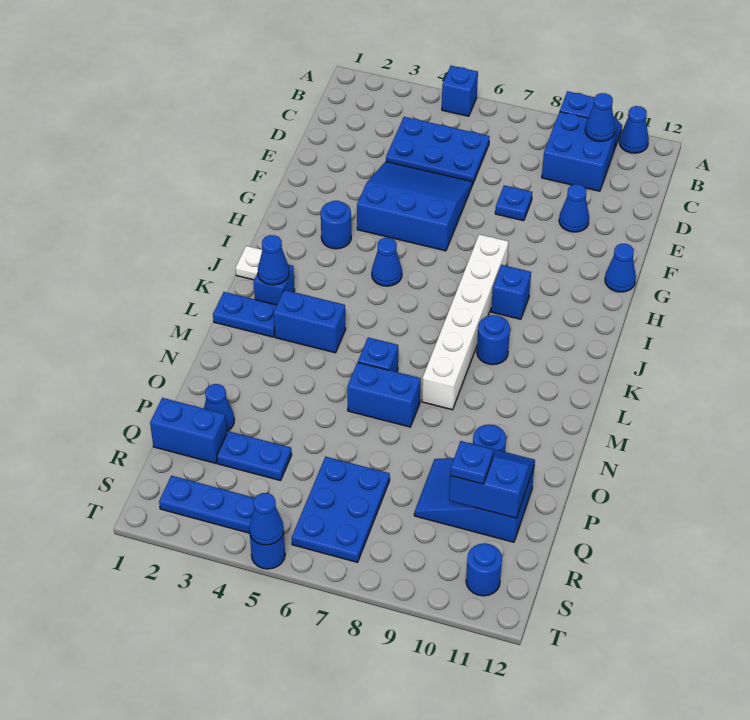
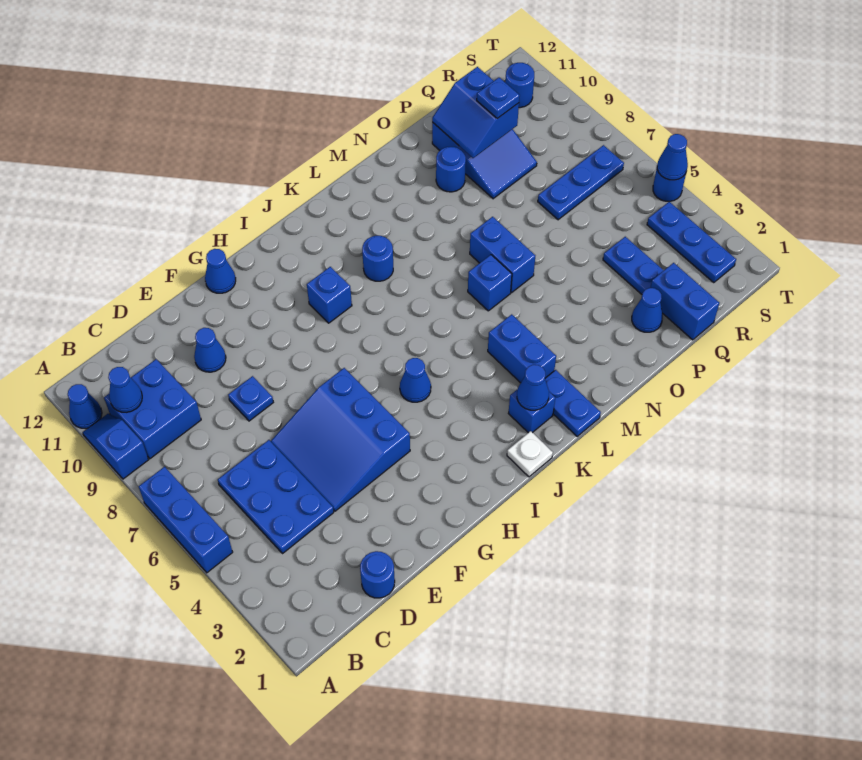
blue 1x1 brick [442,66,478,116] -> blue 1x3 brick [139,467,233,573]
blue 1x1 round brick [321,201,351,249] -> blue 1x1 round brick moved to [360,551,395,598]
white 1x6 brick [422,234,508,410] -> none
blue 2x3 plate [292,457,390,562] -> blue 1x3 plate [538,145,624,220]

